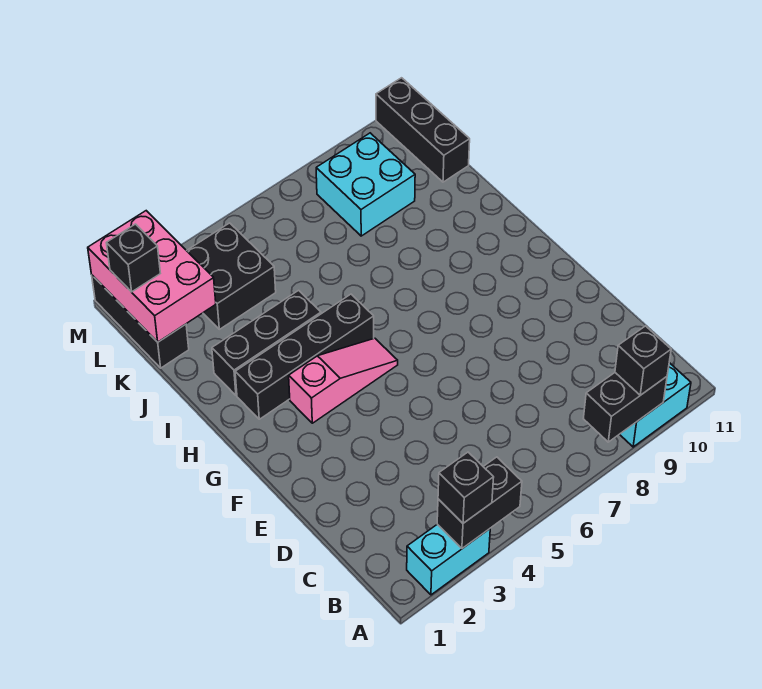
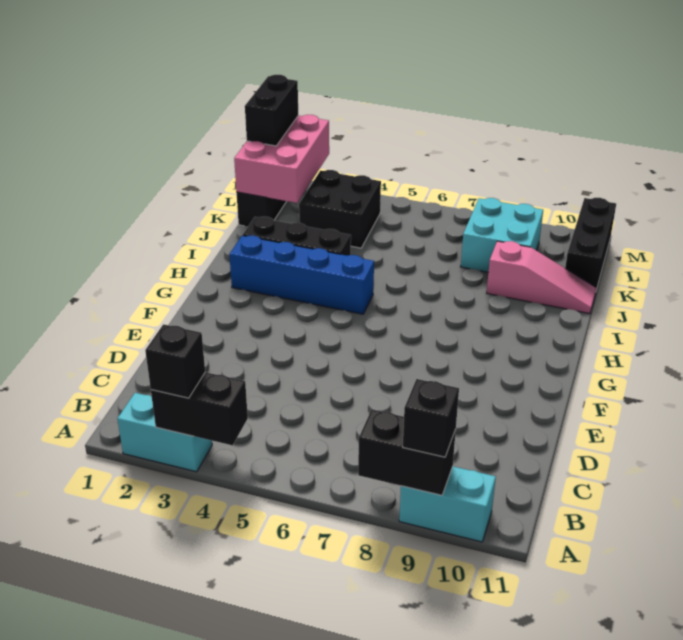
pink 1x3 slope [289,338,398,423] -> pink 1x3 slope moved to [487,241,596,314]
black 1x4 brick [235,294,374,419] -> blue 1x4 brick [229,235,374,314]
black 1x1 brick [106,224,160,292] -> black 1x2 brick [245,75,298,146]

